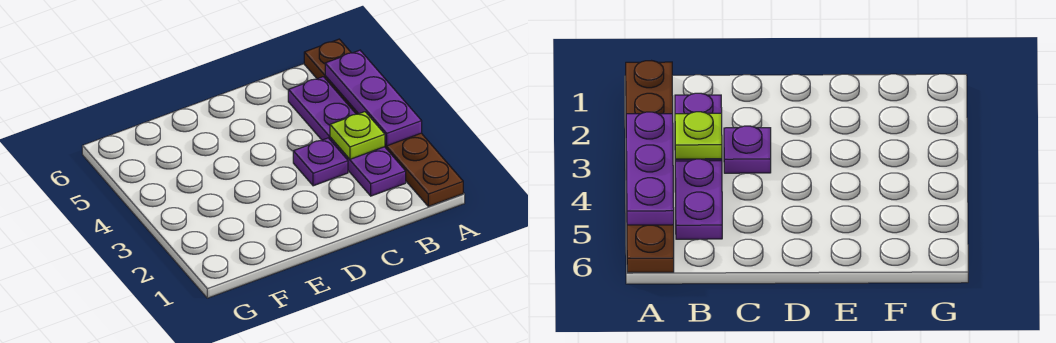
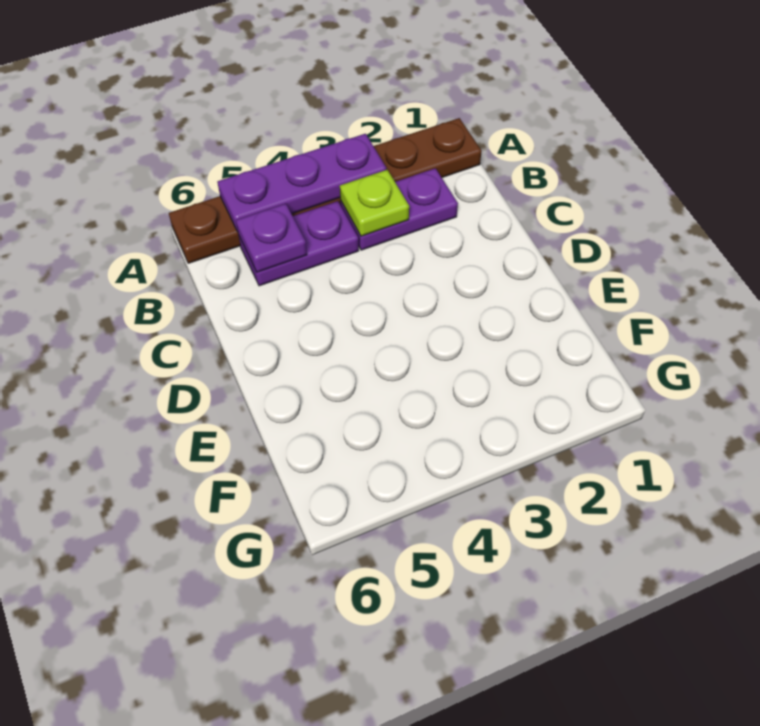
purple 1x1 plate [293,138,348,186] -> purple 1x1 plate moved to [236,204,307,272]

